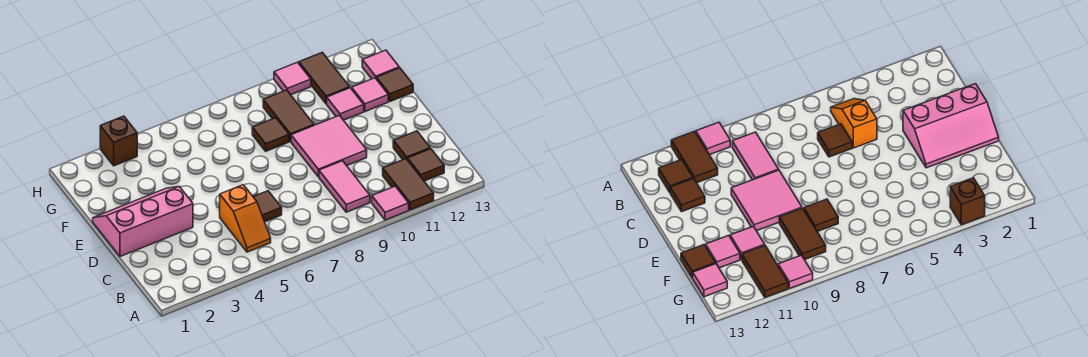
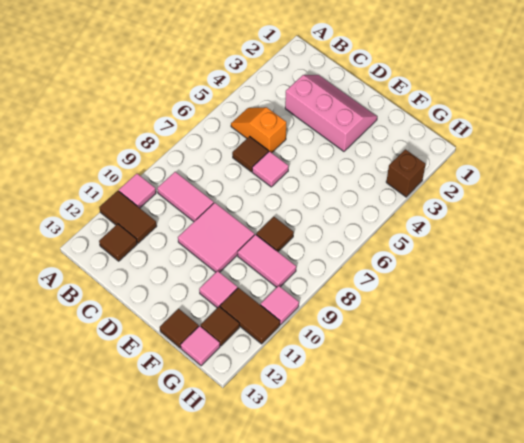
brown 1x1 tile [393,131,430,160] -> brown 1x1 tile moved to [201,307,239,346]
pink 2x3 slope [93,186,193,257] -> pink 2x3 slope turned to [285,75,377,151]
brown 1x2 tile [263,90,314,141] -> pink 1x2 tile [238,234,296,287]
pink 1x1 tile [352,78,388,112] -> pink 1x1 tile moved to [252,151,288,187]

